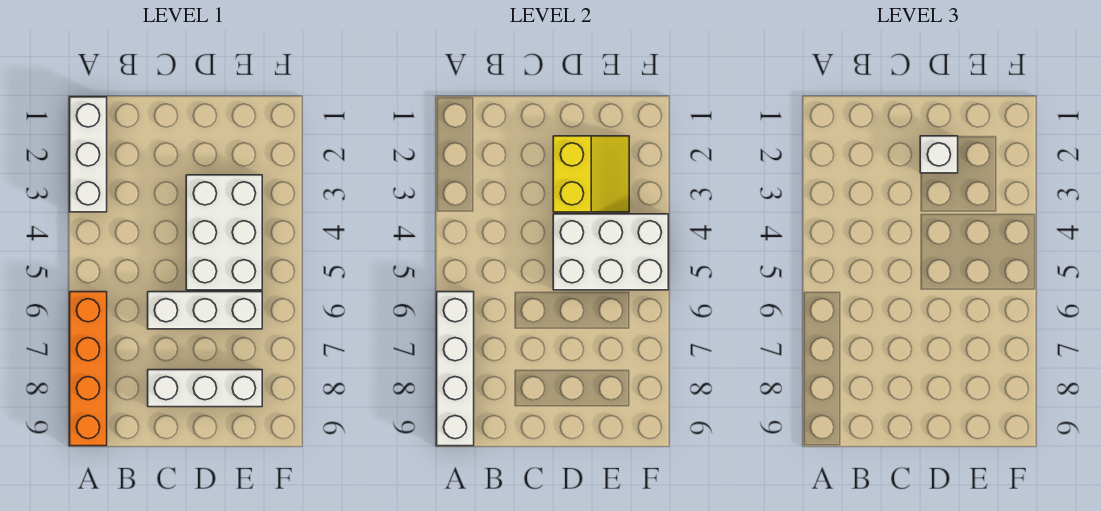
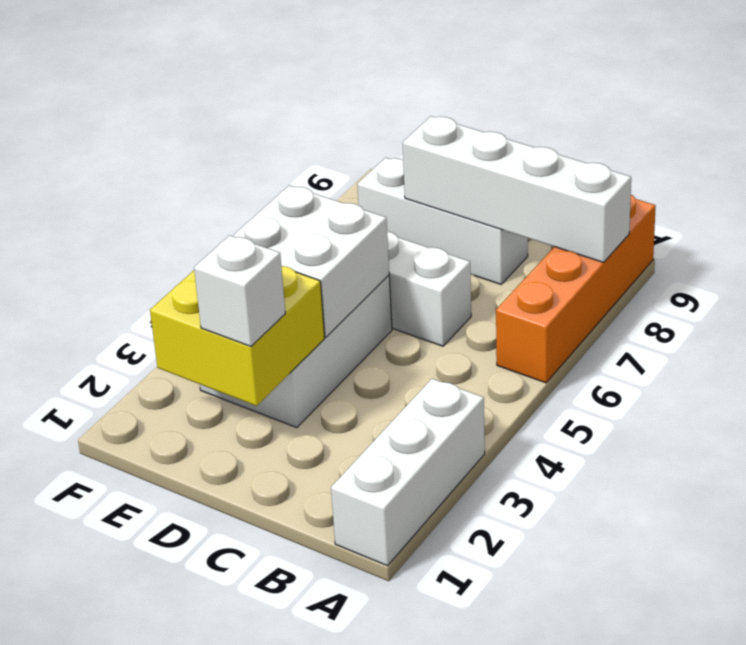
white 1x4 brick [437,292,474,446] -> white 1x4 brick turned to [403,116,631,262]
yellow 2x2 slope [553,136,629,212] -> yellow 2x2 brick [150,266,325,406]
white 2x3 brick [553,214,668,290] -> white 2x2 brick [233,185,389,337]

